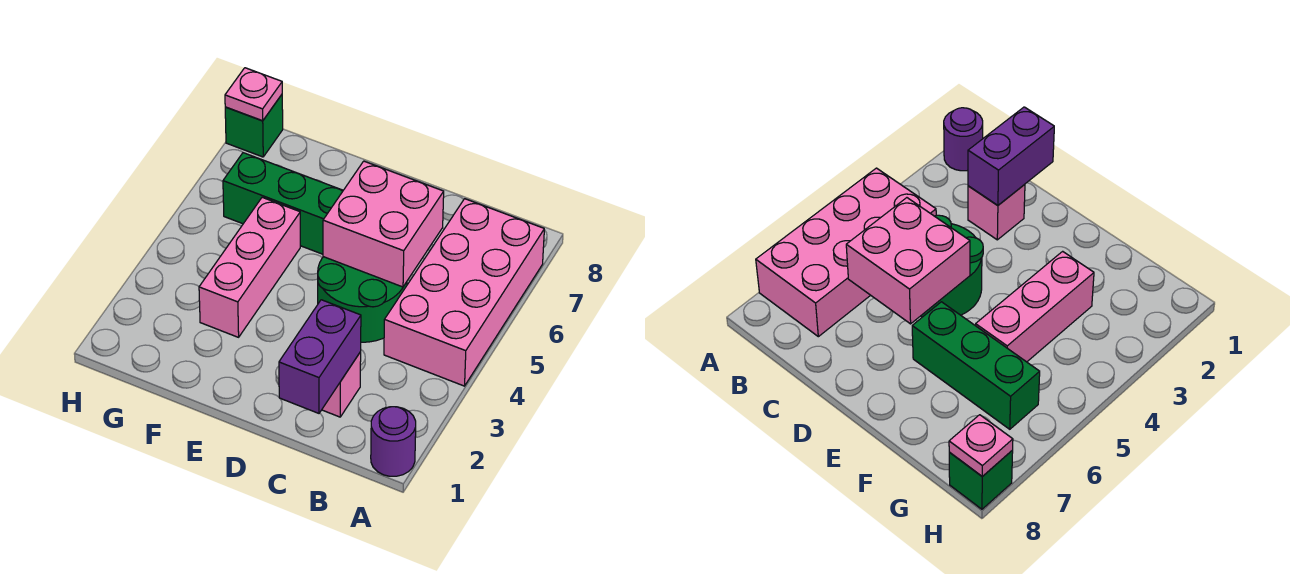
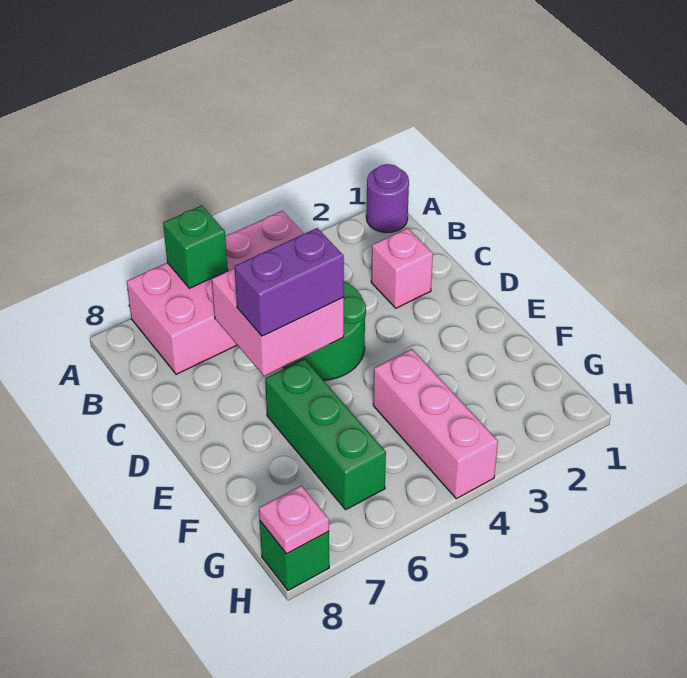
none -> green 1x1 brick [163,206,228,288]
purple 1x2 brick [279,300,361,413] -> purple 1x2 brick moved to [234,228,344,336]
pink 1x3 brick [199,197,300,337] -> pink 1x3 brick turned to [373,349,498,499]

